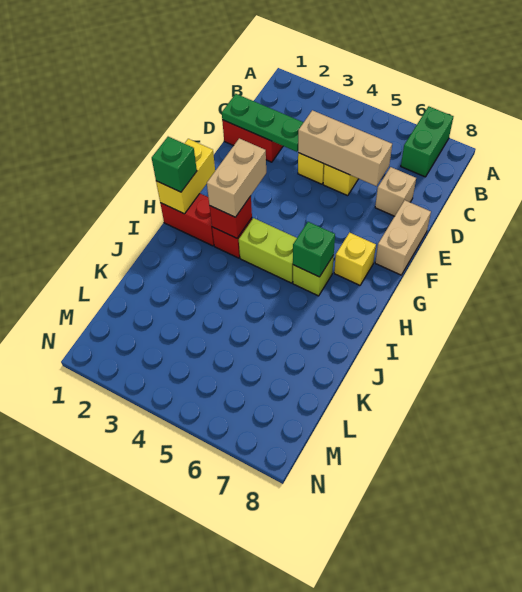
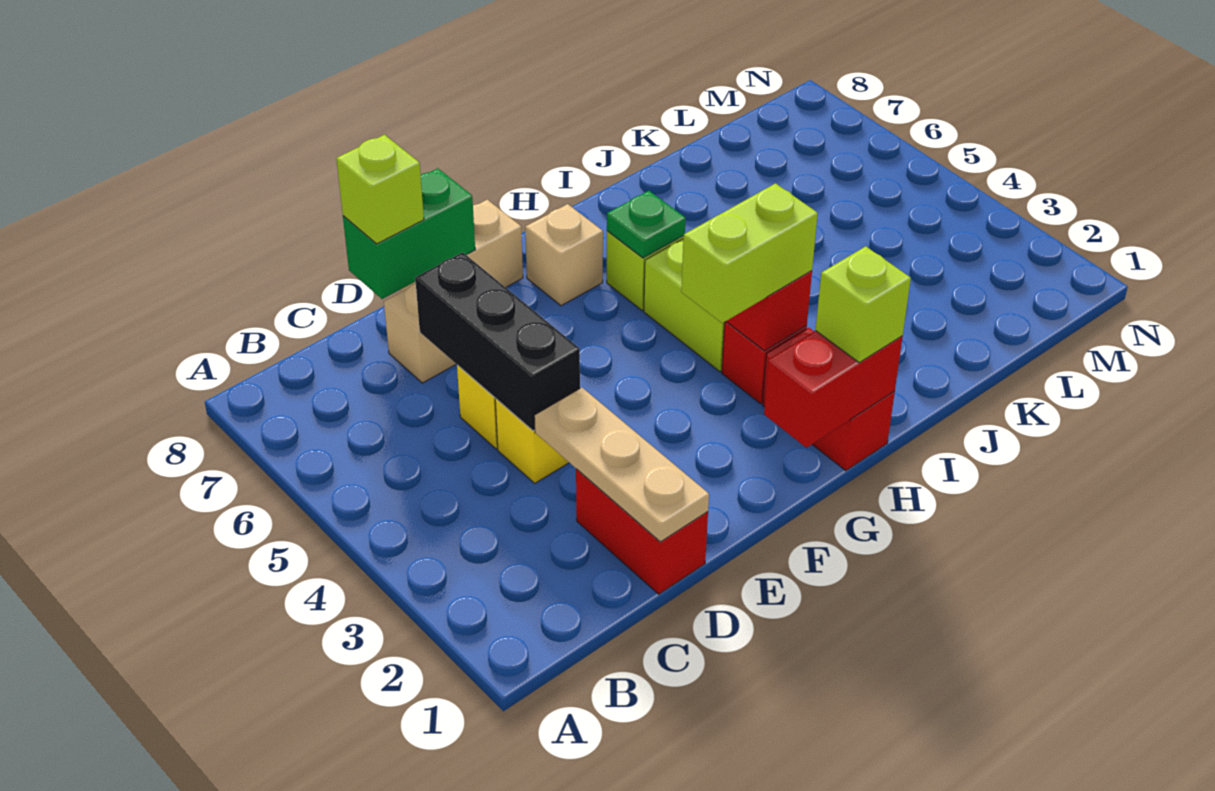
green 1x2 brick [401,106,454,177] -> green 1x2 brick moved to [343,168,475,299]
green 1x3 plate [222,94,304,152] -> tan 1x3 plate [534,388,709,542]
tan 1x3 brick [298,110,392,186] -> black 1x3 brick [415,252,580,431]
none -> lime 1x1 brick [336,135,424,244]
yellow 1x2 brick [156,139,215,214] -> red 1x2 brick [764,331,903,448]
tan 1x2 brick [207,138,266,217] -> lime 1x2 brick [681,183,818,323]
yellow 1x1 brick [334,232,376,285] -> tan 1x1 brick [525,204,603,306]
green 1x1 brick [152,137,197,192] -> lime 1x1 brick [816,246,911,363]
green 1x1 brick [293,222,335,277] -> green 1x1 plate [607,191,686,258]

